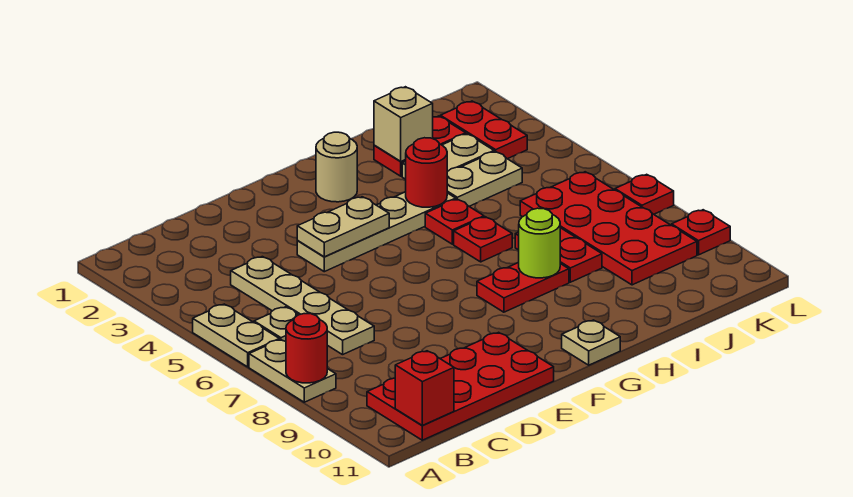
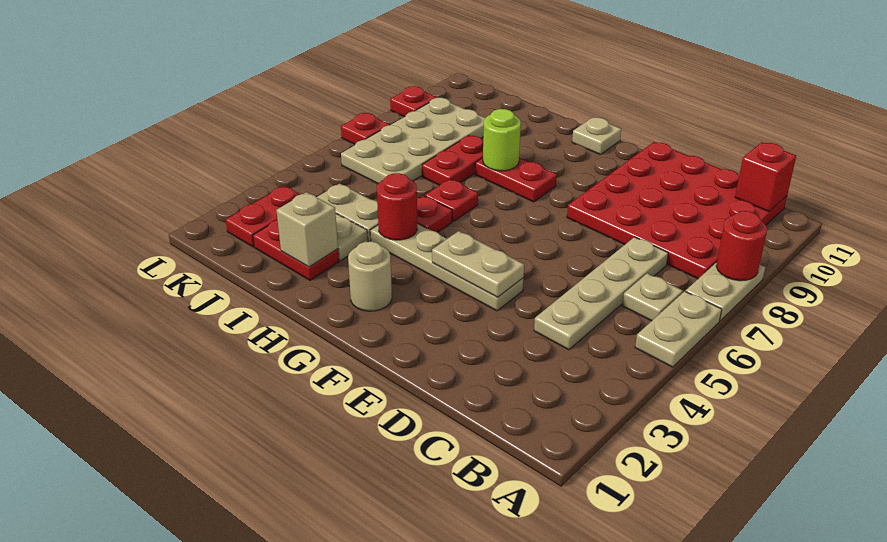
red 2x4 plate [367,332,554,440] -> red 4x4 plate [567,142,787,279]
red 2x4 plate [520,172,697,285] -> tan 2x4 plate [341,98,485,183]

